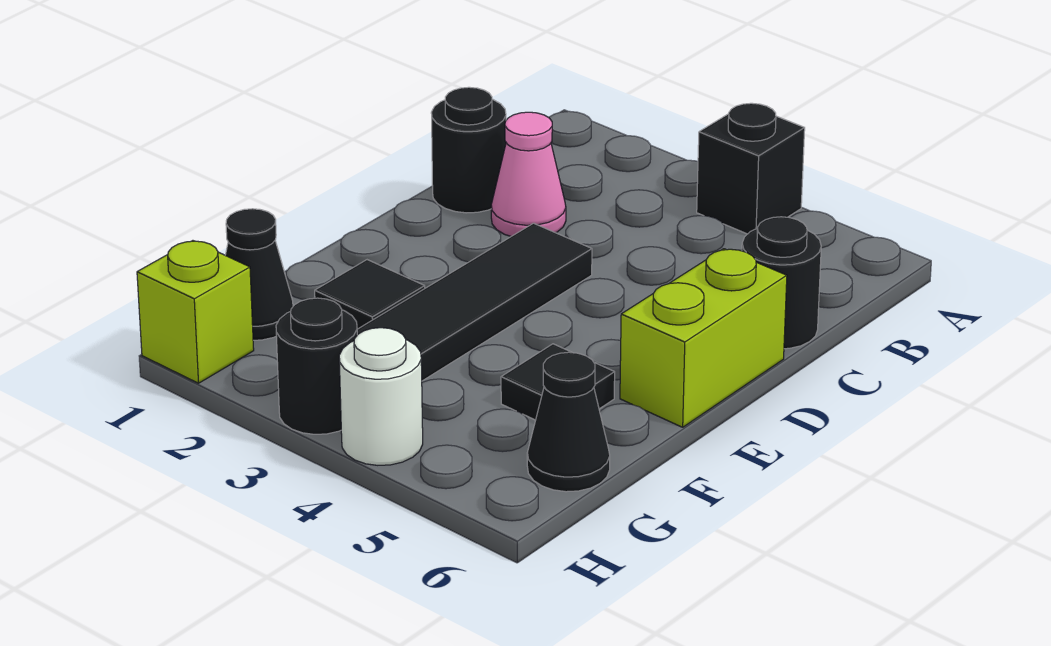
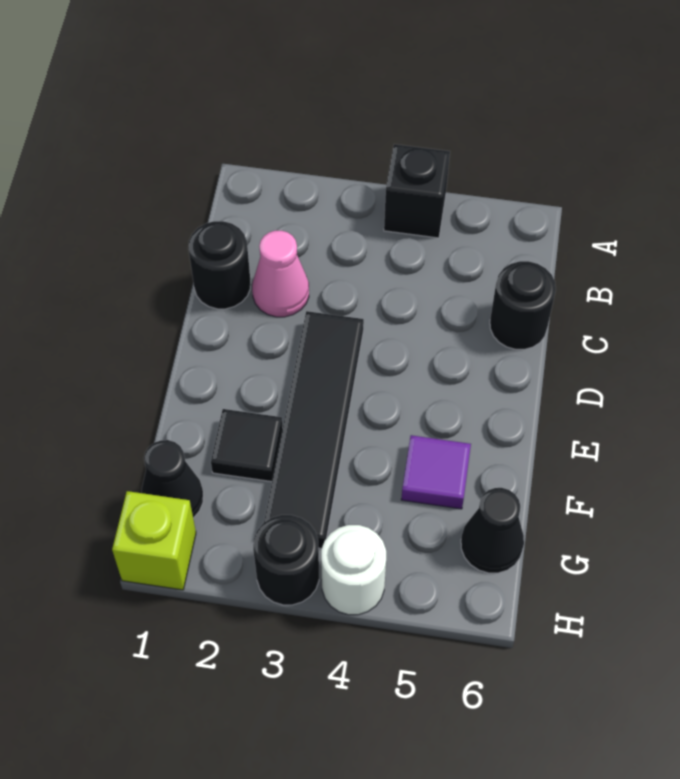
lime 1x2 brick [620,249,787,427] -> none
black 1x1 tile [501,344,615,420] -> purple 1x1 tile [401,435,471,509]

